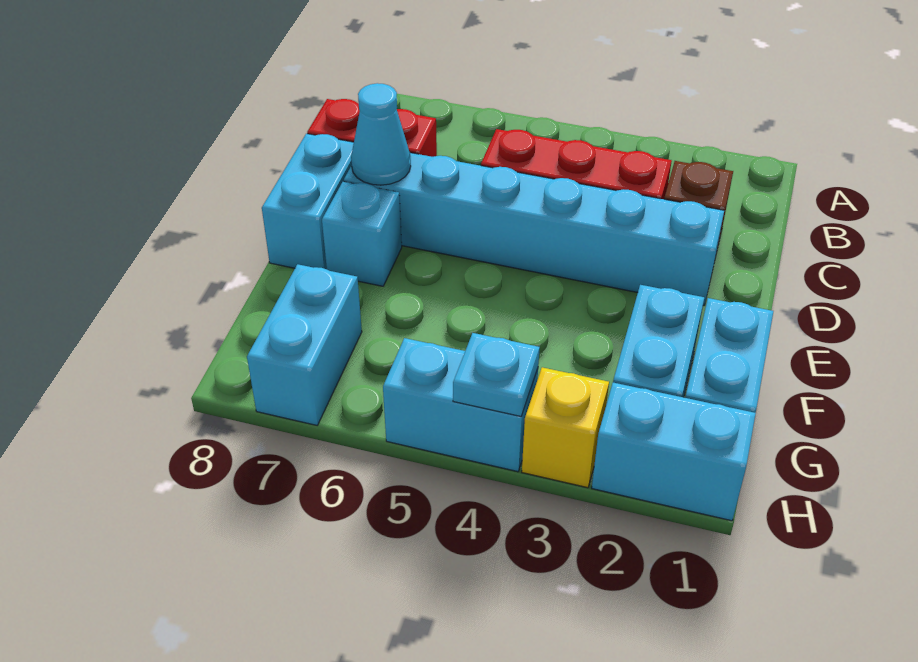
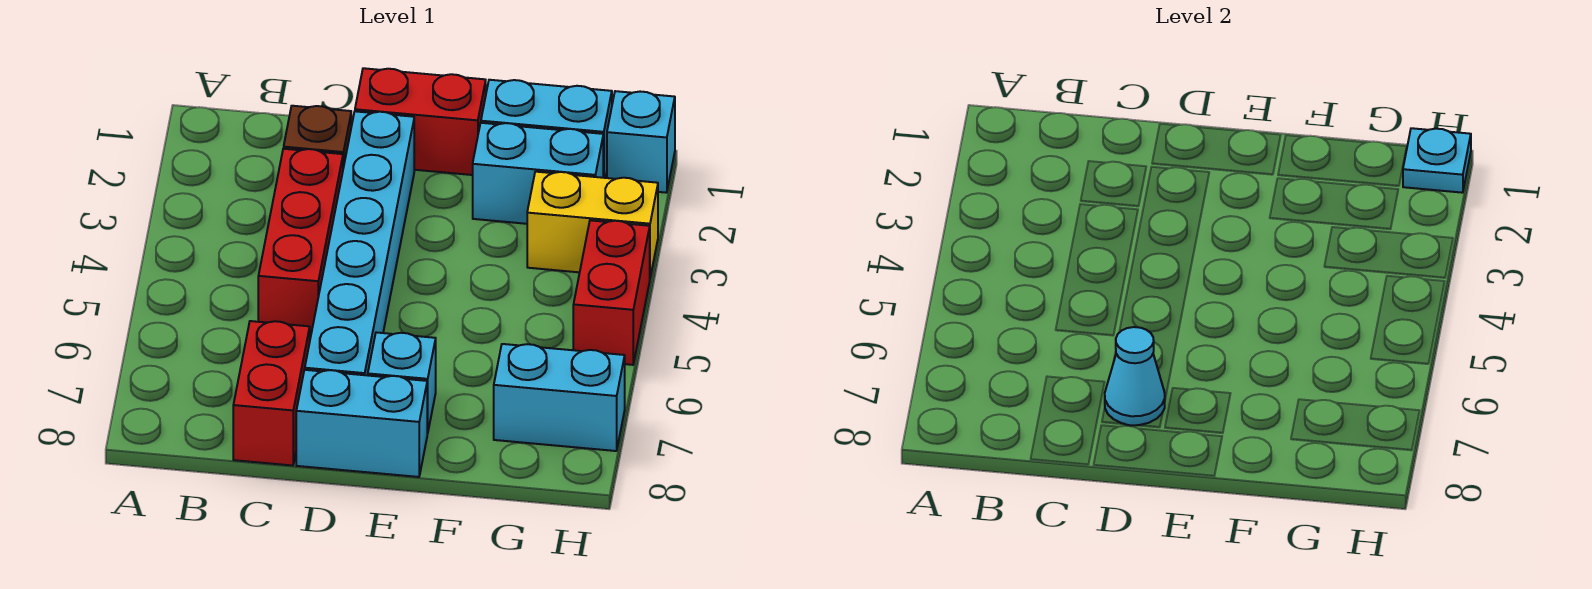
none -> red 1x2 brick [355,68,486,175]
cyan 1x2 brick [592,383,756,521] -> cyan 1x1 brick [607,91,675,193]
yellow 1x1 brick [522,367,609,488] -> yellow 1x2 brick [527,172,658,277]
cyan 1x2 brick [383,338,538,472] -> red 1x2 brick [573,220,650,365]
cyan 1x1 plate [453,333,540,416] -> cyan 1x1 plate moved to [1403,128,1471,193]

